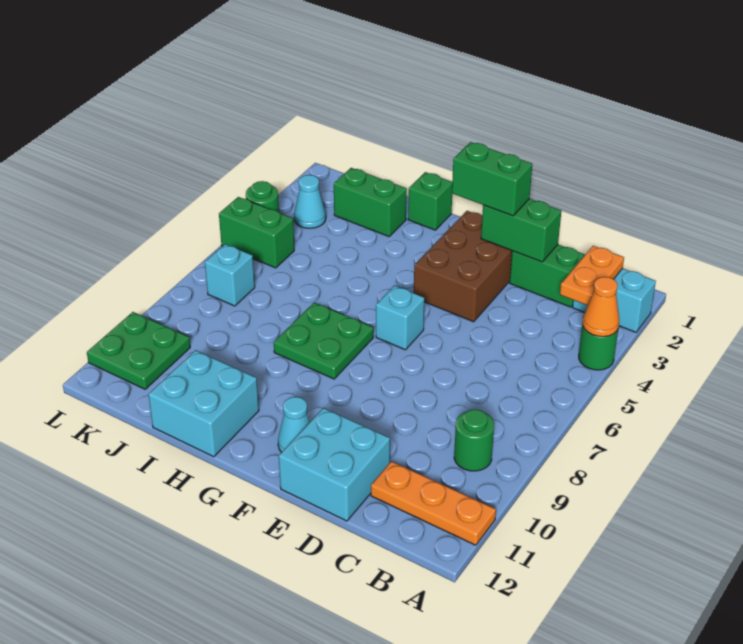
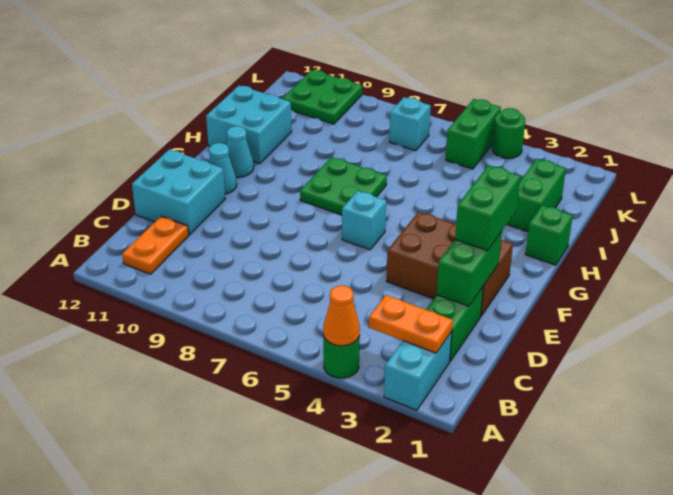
orange 1x3 plate [371,461,496,545] -> orange 1x2 plate [122,216,189,274]
green 1x1 round brick [454,409,494,471] -> none
cyan 1x1 cone [294,175,326,228] -> cyan 1x1 cone moved to [227,126,254,177]

